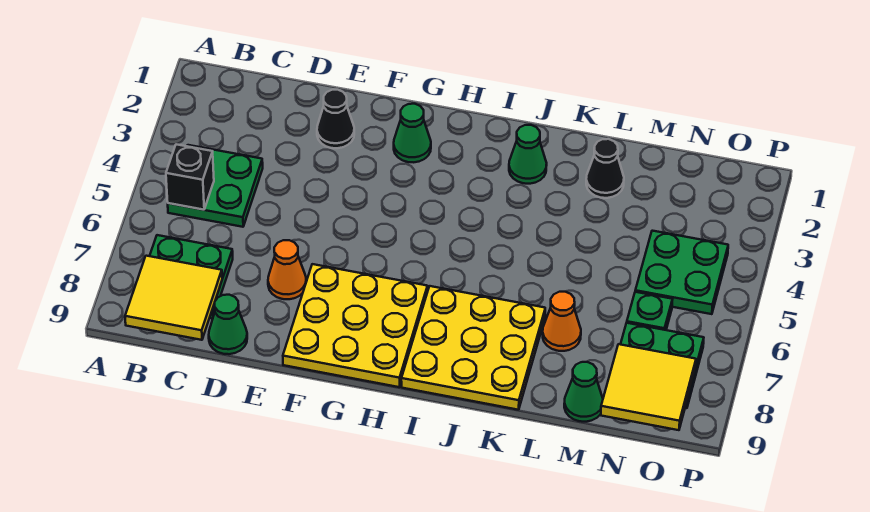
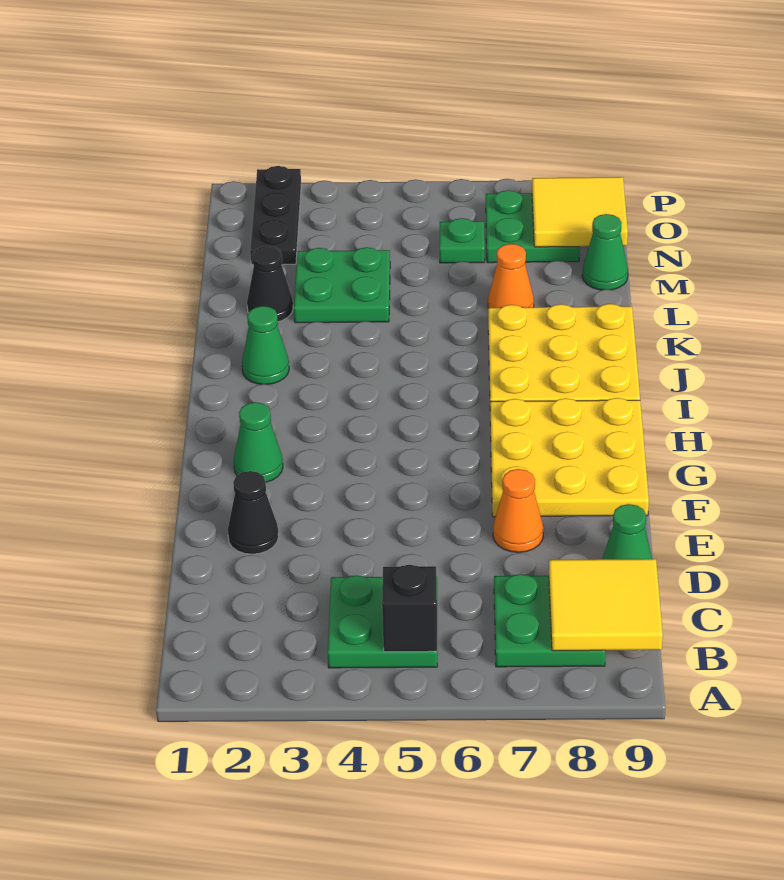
none -> black 1x3 plate [250,166,301,265]
green 2x2 plate [635,231,728,314] -> green 2x2 plate moved to [294,247,390,323]

